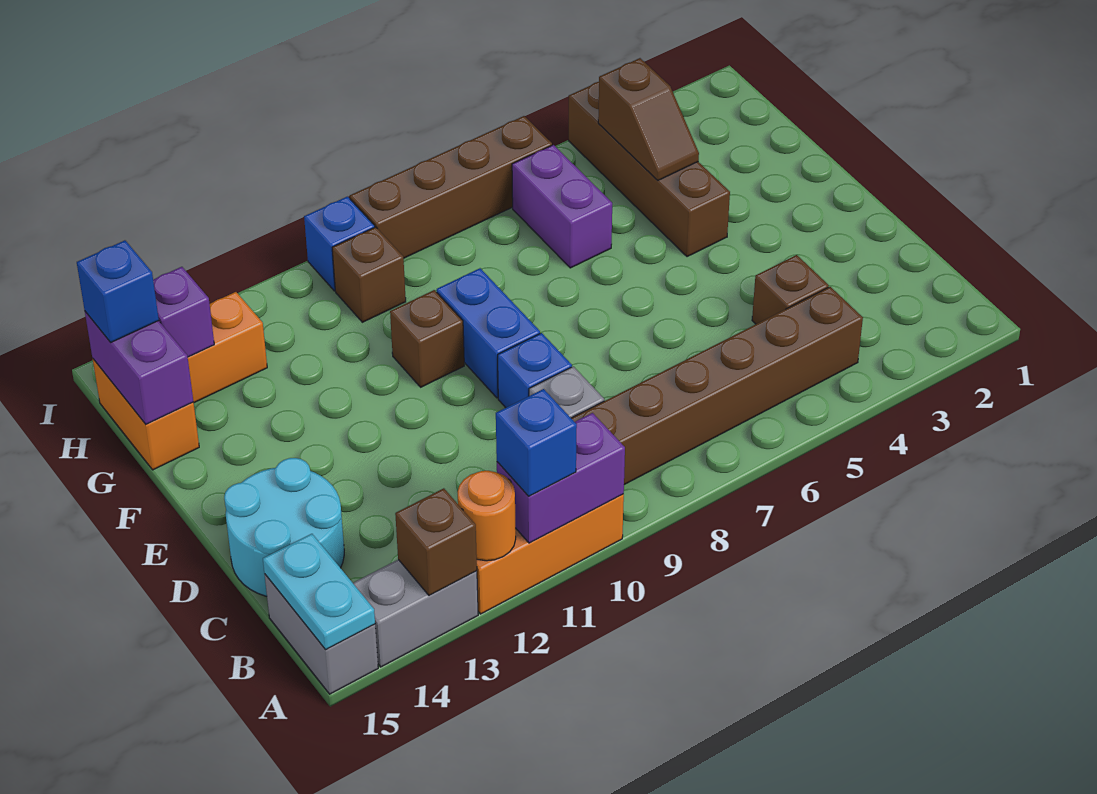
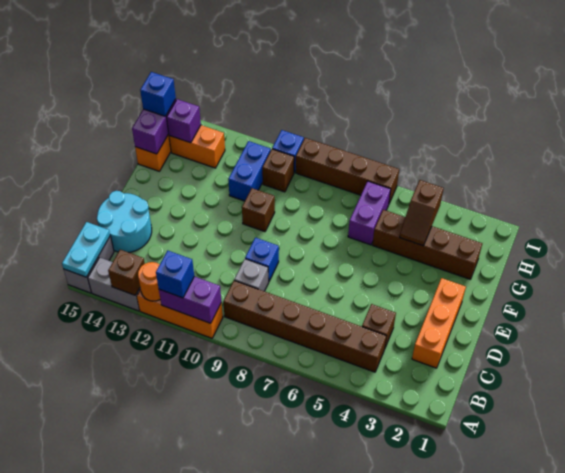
none -> orange 1x3 brick [412,278,466,368]
blue 1x2 brick [437,268,540,398] -> blue 1x2 brick moved to [228,141,271,201]
brown 1x4 brick [569,82,730,257] -> brown 1x4 brick turned to [373,210,482,279]

